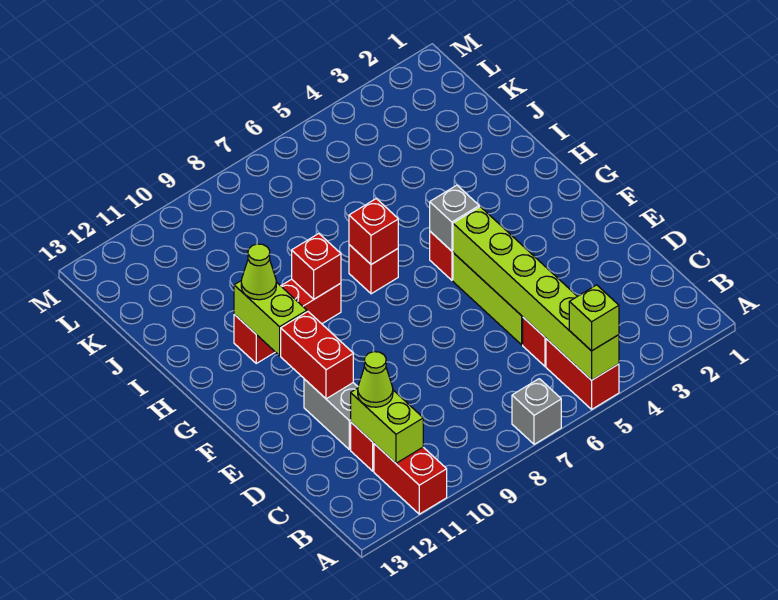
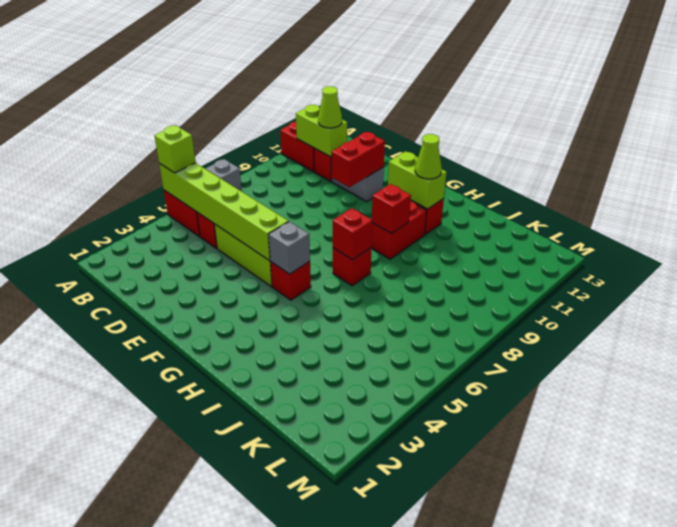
red 1x2 brick [281,312,353,399] -> red 1x2 brick turned to [332,132,385,187]

